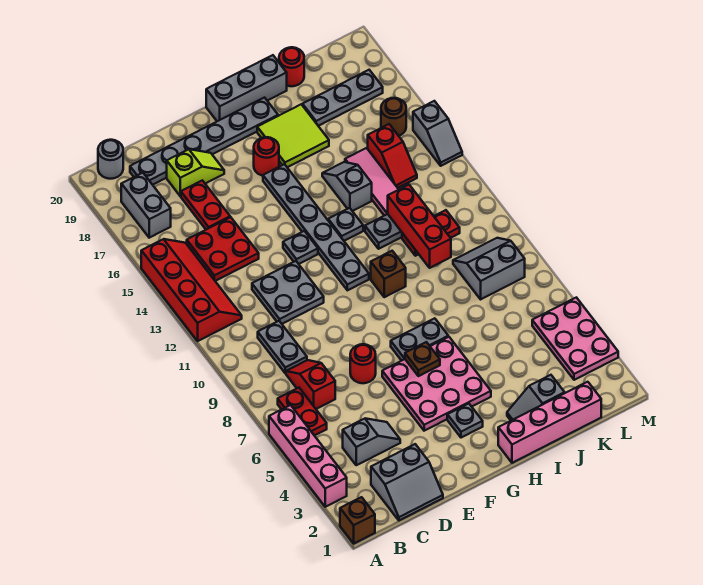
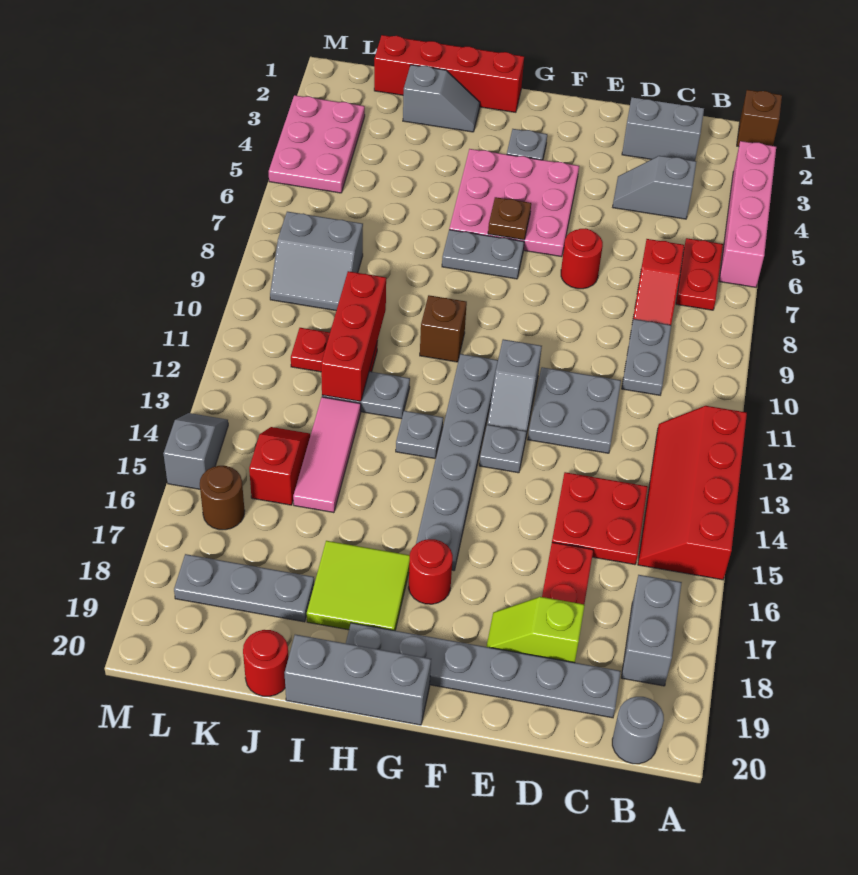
pink 1x4 brick [498,382,601,463] -> red 1x4 brick [374,35,524,112]
grey 1x2 slope [322,162,372,211] -> grey 1x2 slope moved to [487,339,542,435]

